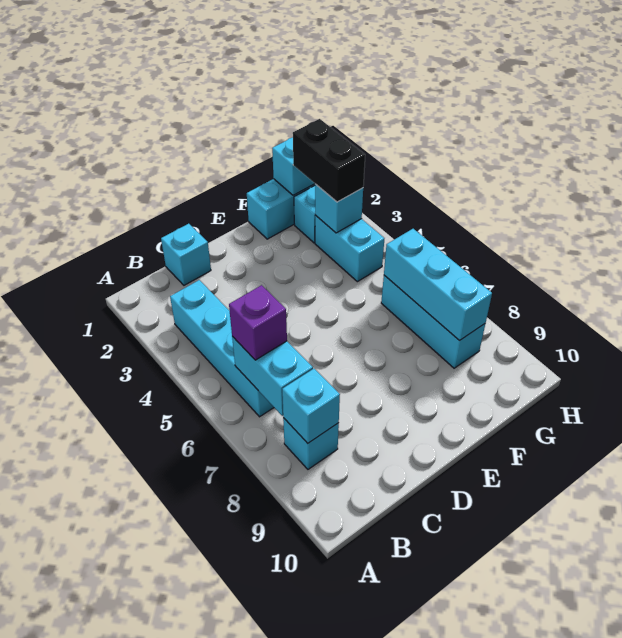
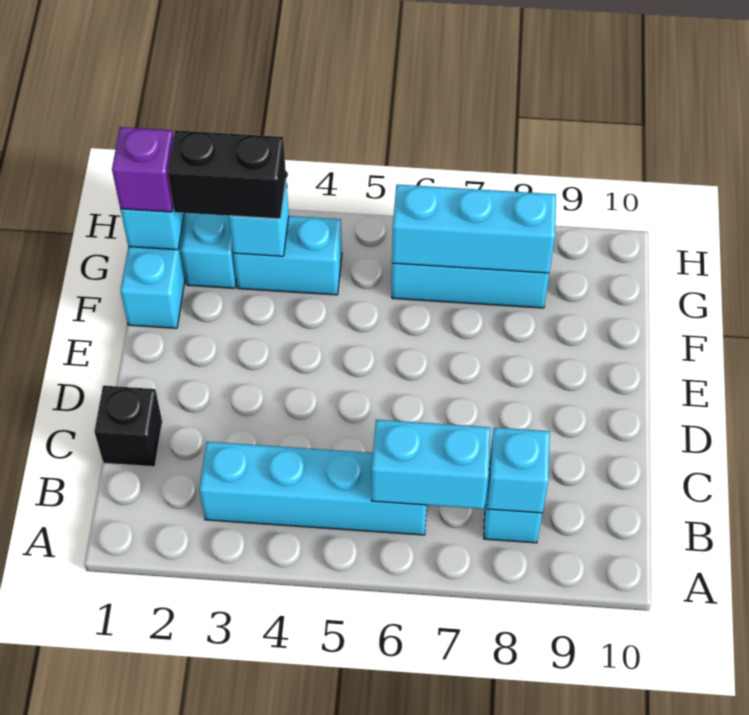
purple 1x1 brick [229,285,287,360] -> purple 1x1 brick moved to [112,127,174,212]
cyan 1x1 brick [161,224,211,285] -> black 1x1 brick [94,386,162,467]

